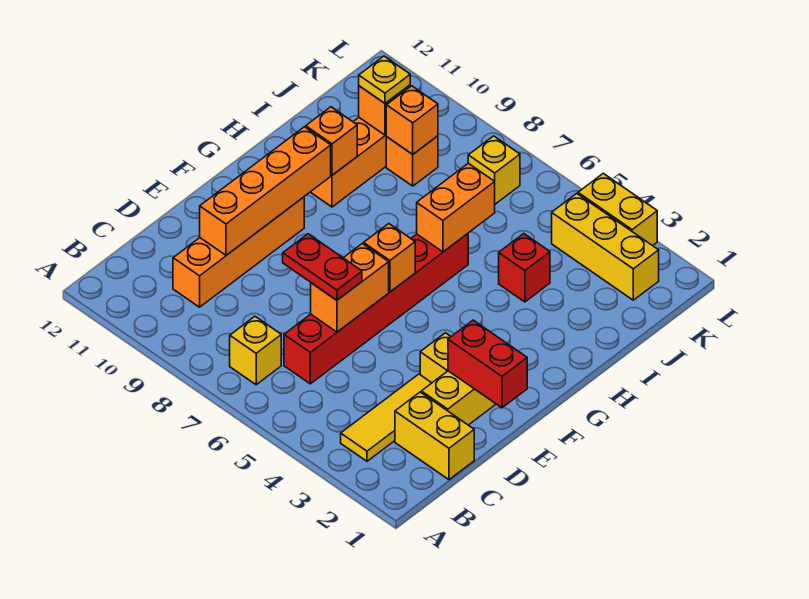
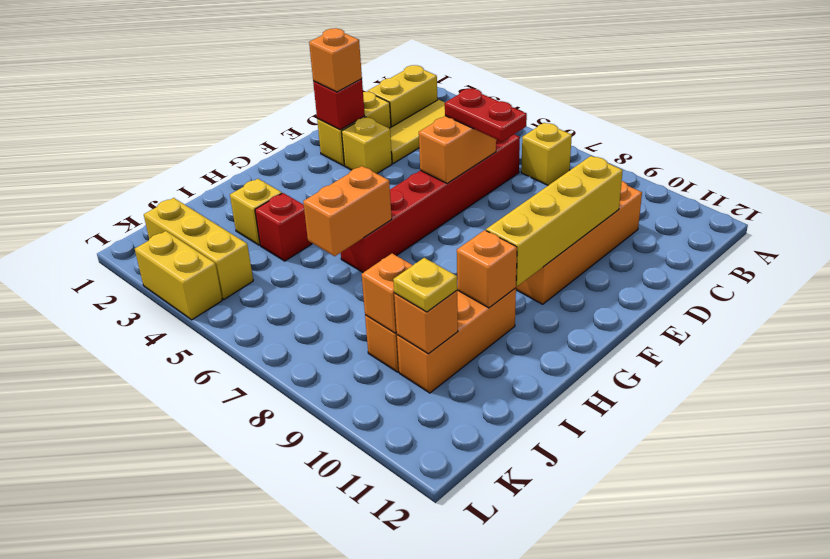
yellow 1x2 brick [395,392,474,480] -> yellow 1x2 brick turned to [368,65,437,127]
orange 1x4 brick [200,127,331,255] -> yellow 1x4 brick [486,156,623,286]
red 1x2 brick [448,320,527,408] -> red 1x1 brick [313,79,365,130]
orange 1x1 brick [364,224,415,292] -> orange 1x1 brick moved to [309,28,362,92]
yellow 1x1 brick [468,136,520,204] -> yellow 1x1 brick moved to [230,179,282,245]

